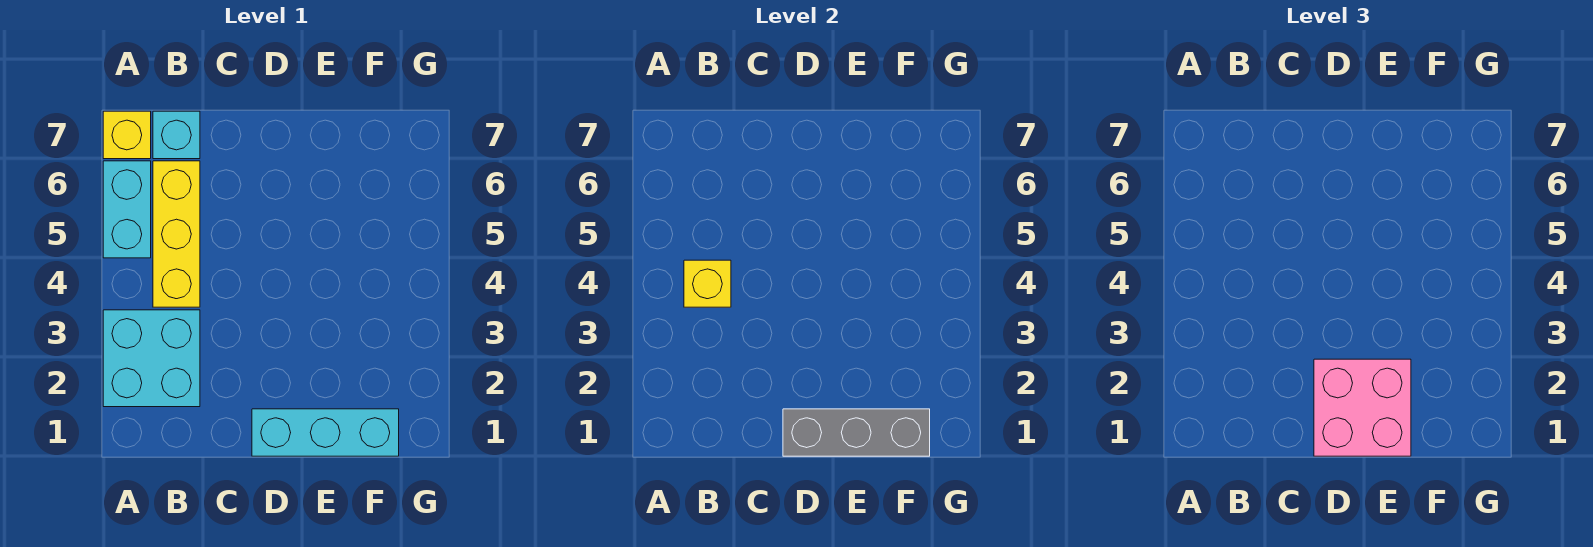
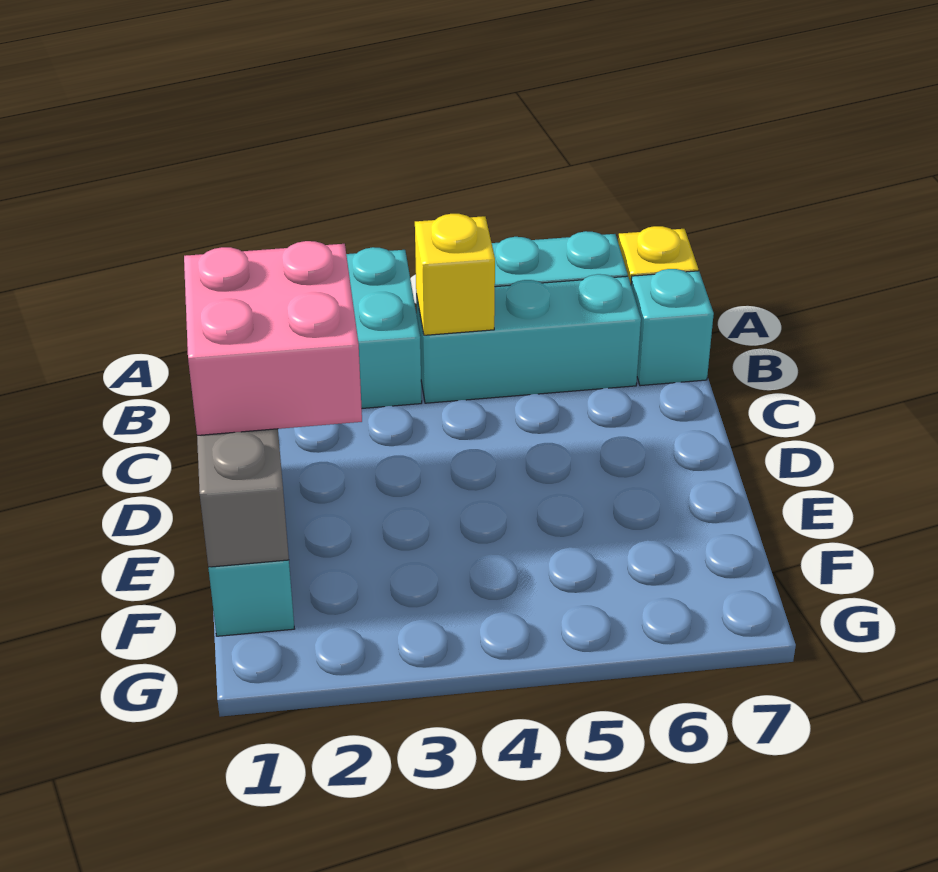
yellow 1x3 brick [153,161,200,307] -> cyan 1x3 brick [416,274,641,403]

